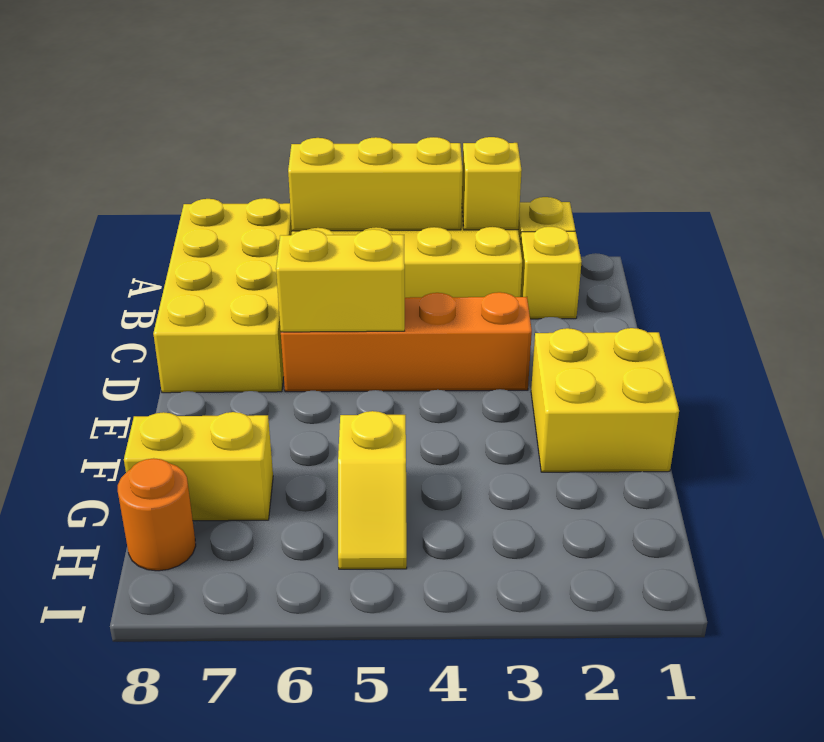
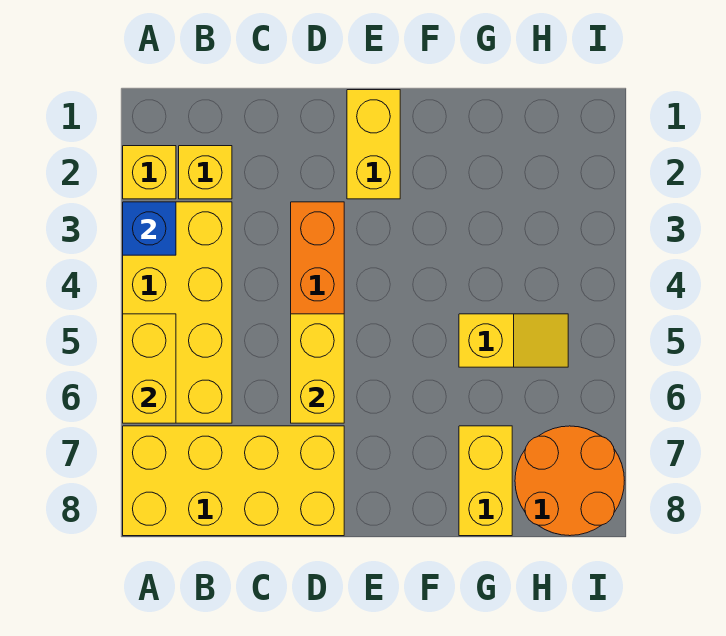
yellow 1x1 brick [462,137,522,230] -> blue 1x1 brick [123,202,176,255]
yellow 1x3 brick [288,137,463,231] -> yellow 1x2 brick [123,314,176,423]
yellow 2x2 brick [531,328,679,472] -> yellow 1x2 brick [347,90,400,199]
orange 1x1 round brick [118,458,196,571] -> orange 2x2 round brick [515,426,624,536]

